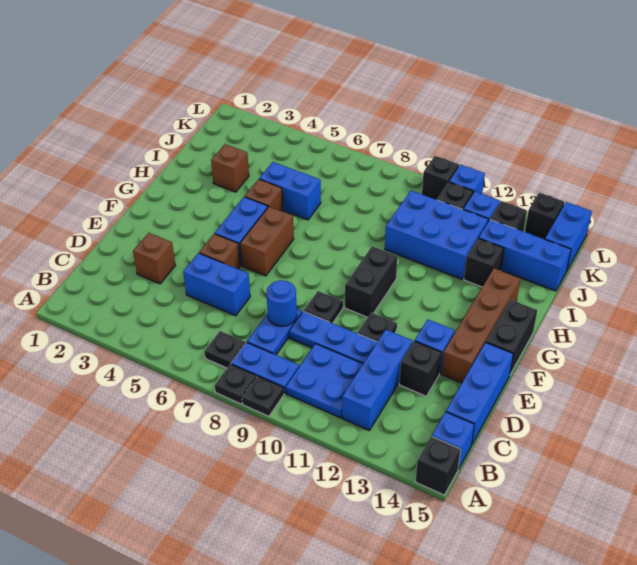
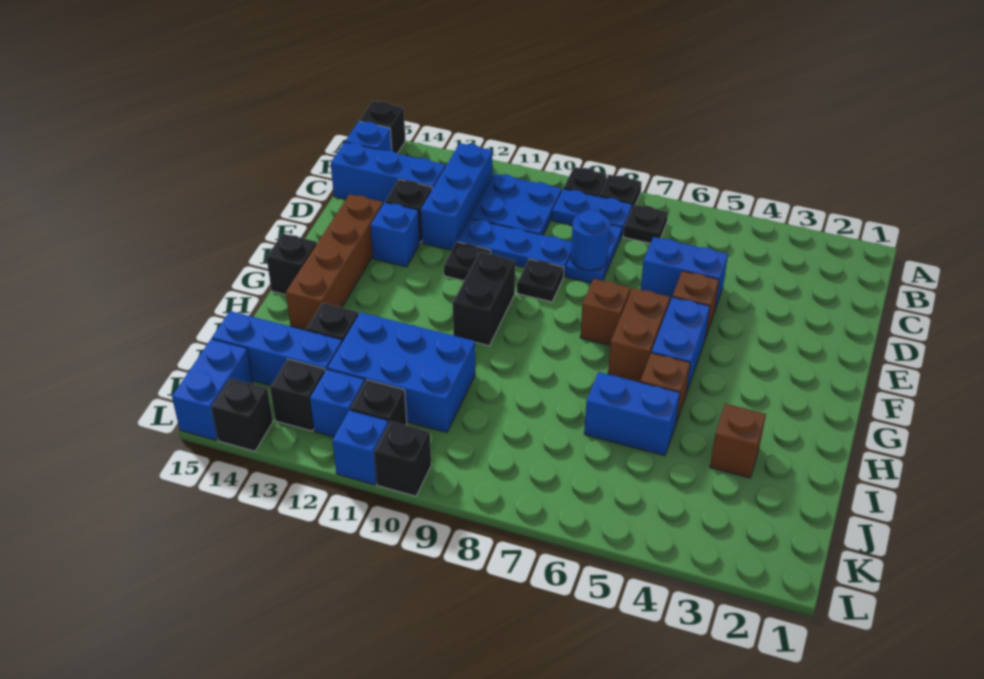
blue 1x3 brick [446,342,513,444] -> blue 1x3 brick turned to [331,142,445,204]
brown 1x1 brick [133,233,175,284] -> brown 1x1 brick moved to [580,279,630,345]
black 1x2 brick [486,300,537,374] -> black 1x1 brick [266,233,317,295]

